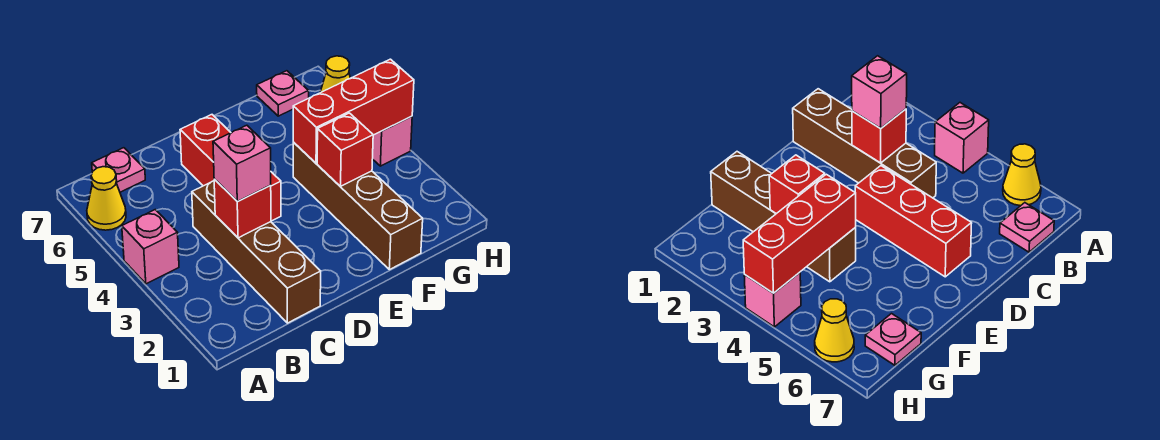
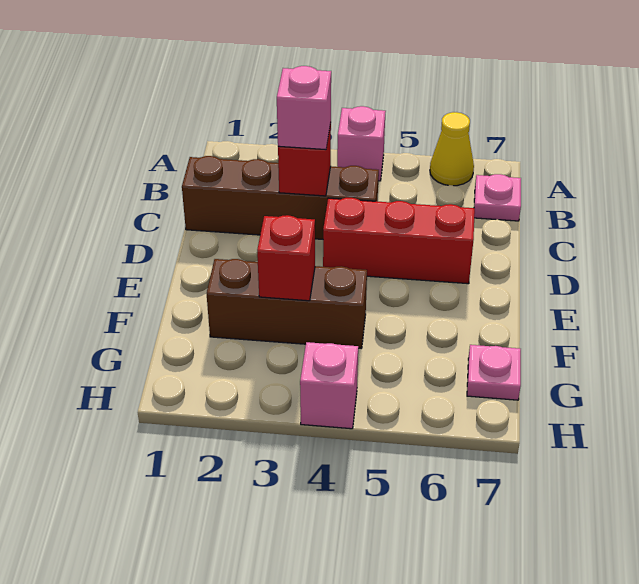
brown 1x4 brick [293,142,423,270] -> brown 1x3 brick [207,259,367,348]
red 1x3 brick [293,59,414,163] -> none
yellow 1x1 cone [320,56,350,93] -> none

